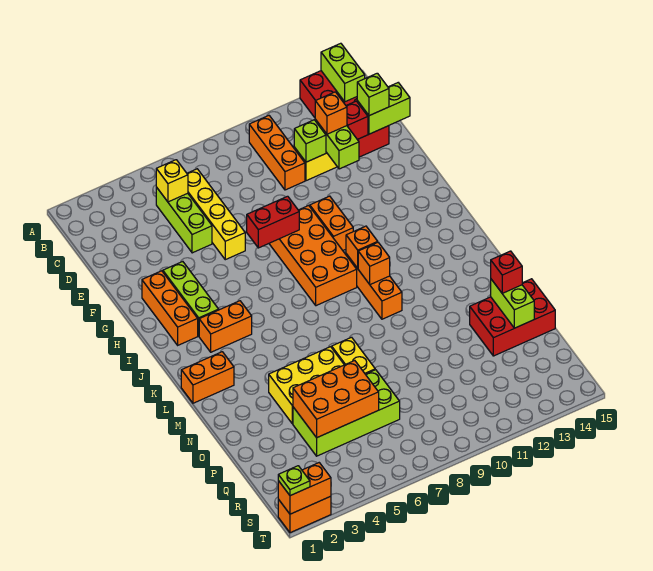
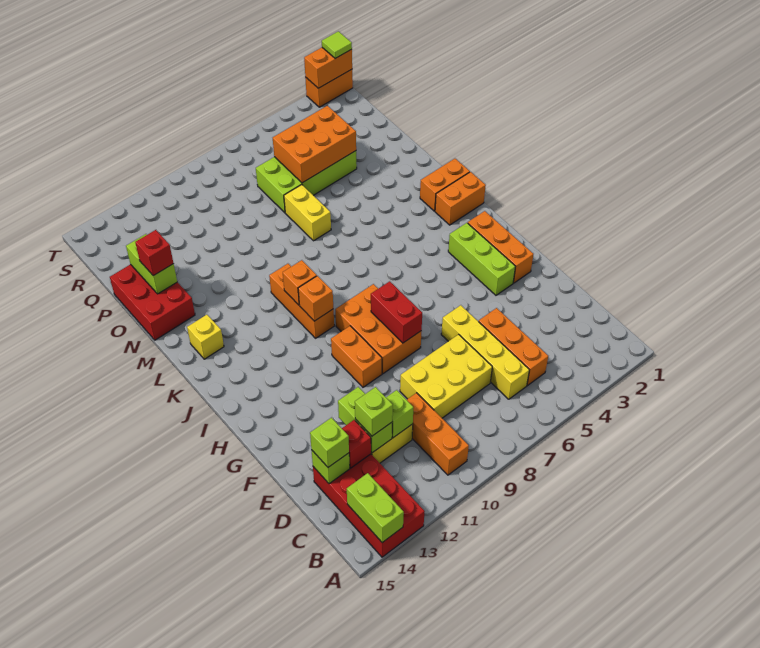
lime 1x3 brick [156,187,212,253] -> orange 1x3 brick [479,308,548,385]
yellow 1x1 brick [156,160,188,202] -> yellow 1x1 brick moved to [187,315,224,359]
orange 1x1 brick [315,92,347,134] -> lime 1x1 brick [355,387,393,436]
lime 1x2 brick [357,83,410,134] -> lime 1x1 brick [312,451,350,484]
red 1x2 brick [247,196,299,248] -> red 1x2 brick turned to [371,281,422,343]
orange 2x4 brick [269,206,357,306] -> orange 2x3 brick [335,284,422,374]
orange 1x2 brick [199,301,252,352] -> orange 1x2 brick moved to [435,172,486,225]
yellow 2x3 brick [269,347,344,424] -> yellow 2x3 brick moved to [400,335,492,418]
red 2x3 brick [470,279,555,356] -> red 2x3 brick turned to [110,264,195,340]
lime 1x1 plate [278,466,310,496] -> lime 1x1 tile [322,31,352,58]

